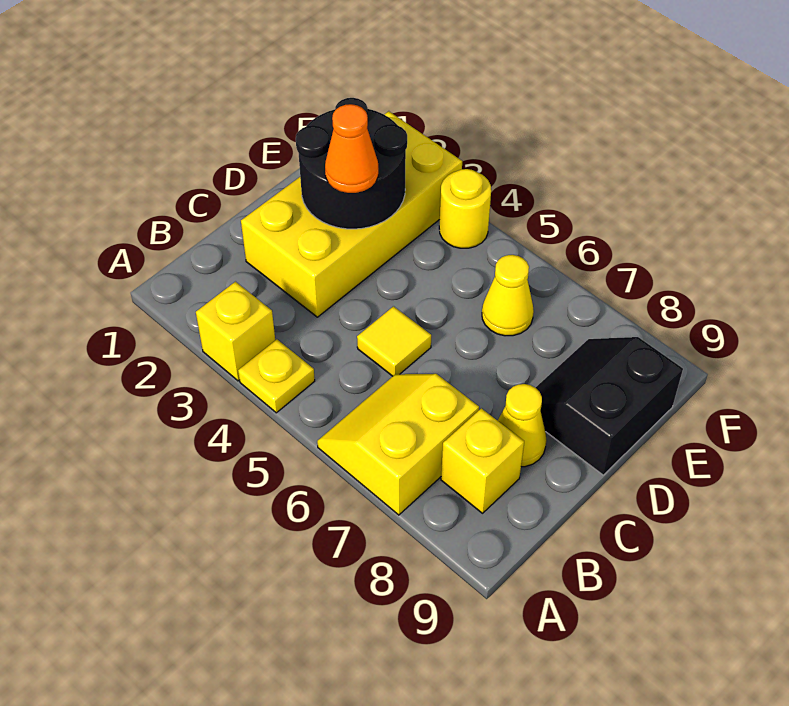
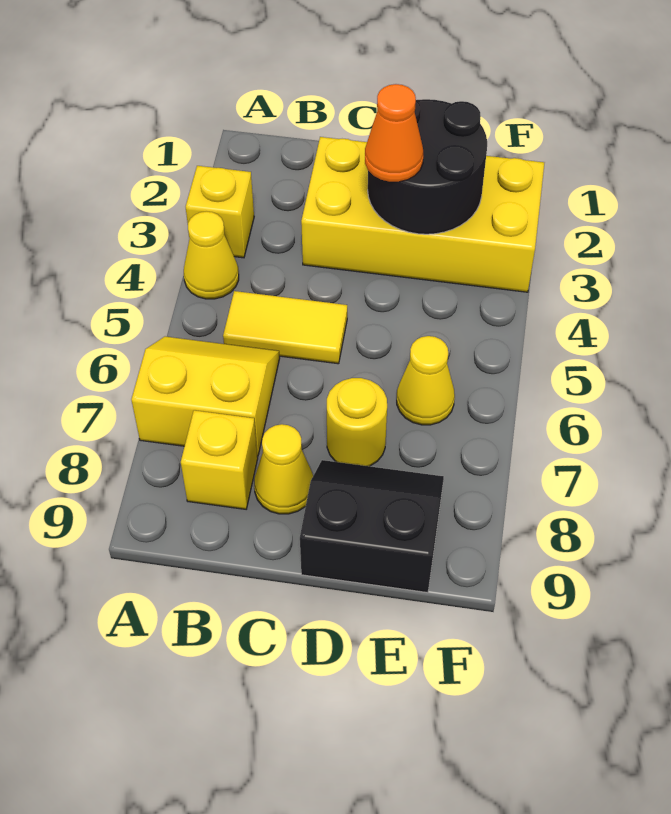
yellow 1x1 plate [238,339,315,413] -> yellow 1x1 cone [184,211,239,299]
yellow 1x1 tile [357,306,431,376] -> yellow 1x2 tile [223,291,347,364]
yellow 1x1 round brick [439,169,491,248] -> yellow 1x1 round brick moved to [327,378,387,466]

